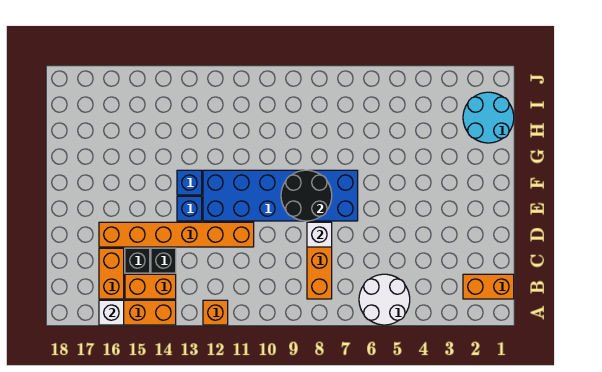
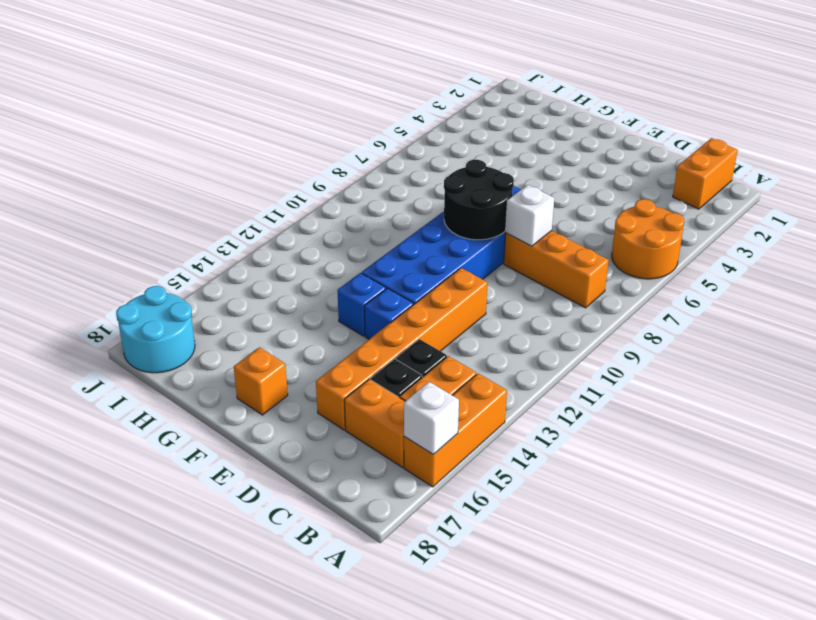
white 2x2 round brick [359,274,410,325] -> orange 2x2 round brick [612,199,684,279]
orange 1x1 brick [203,300,228,325] -> orange 1x1 brick moved to [234,347,288,415]
cyan 2x2 round brick [463,92,514,143] -> cyan 2x2 round brick moved to [116,286,195,373]

